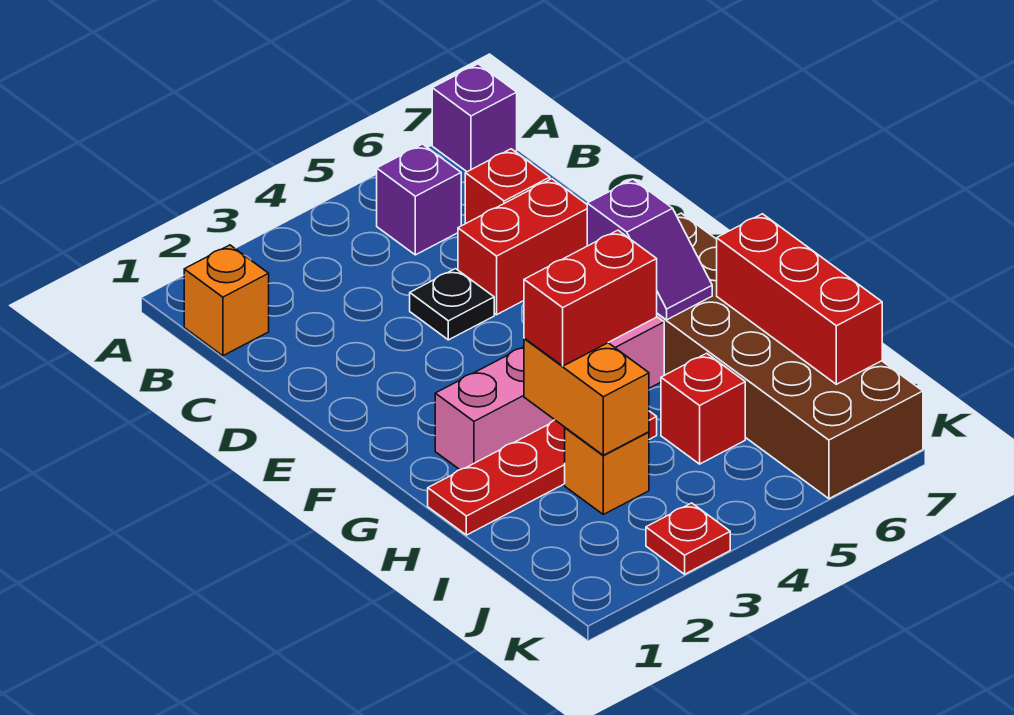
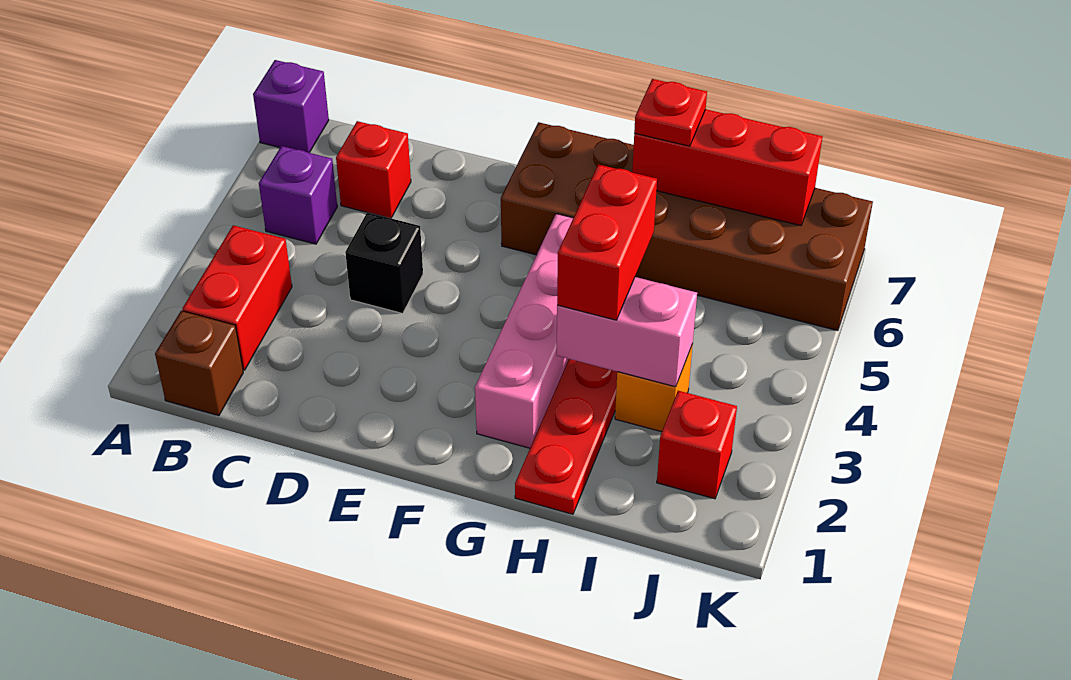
orange 1x1 brick [184,245,269,356] -> brown 1x1 brick [155,311,243,416]
black 1x1 plate [410,269,494,340] -> black 1x1 brick [345,213,423,313]
red 1x2 brick [458,179,587,315] -> red 1x2 brick moved to [182,225,292,370]
purple 1x2 slope [587,179,712,320] -> none
orange 1x2 brick [524,338,649,455] -> pink 1x2 brick [557,277,697,387]
red 1x1 brick [661,353,745,464] -> red 1x1 brick moved to [657,391,737,499]
red 1x1 plate [646,503,730,574] -> red 1x1 plate moved to [634,79,707,146]

